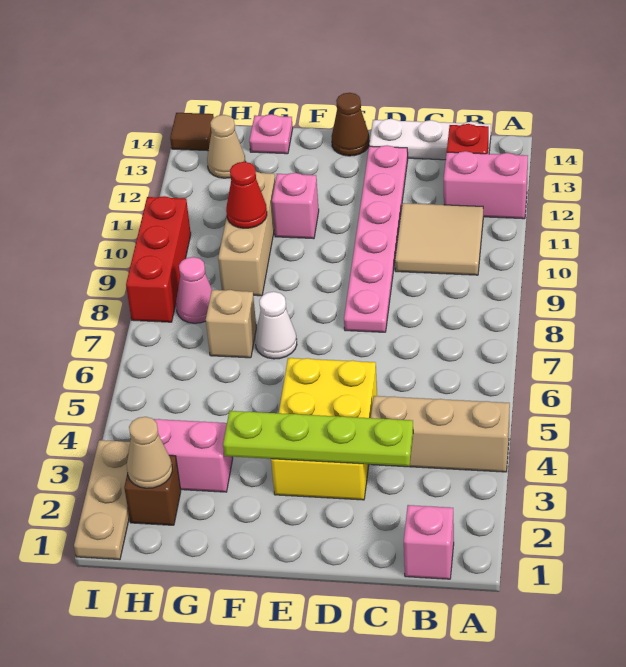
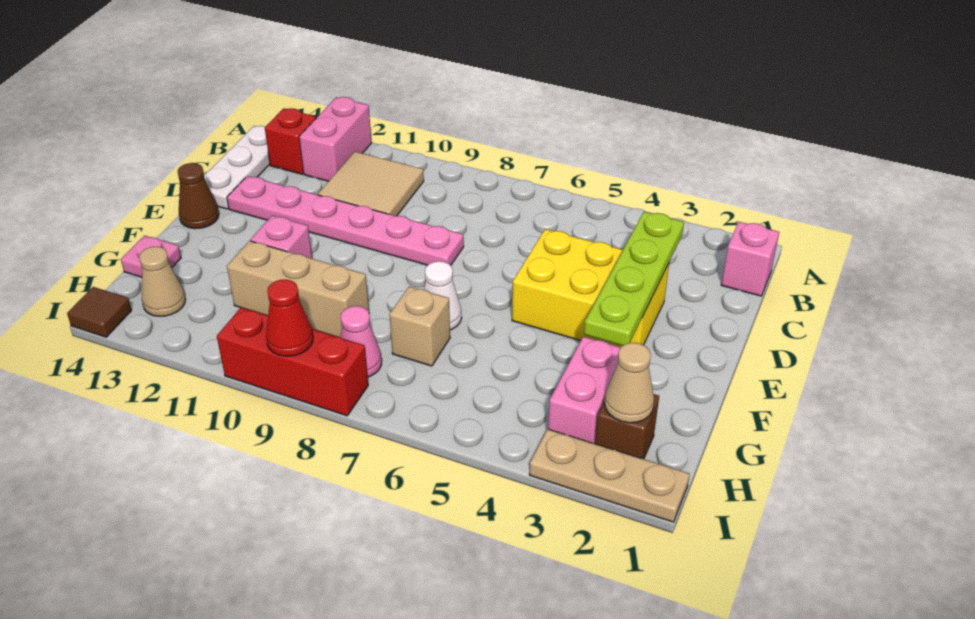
tan 1x3 brick [371,396,510,472] -> none
red 1x1 cone [226,162,267,228] -> red 1x1 cone moved to [266,280,313,356]

